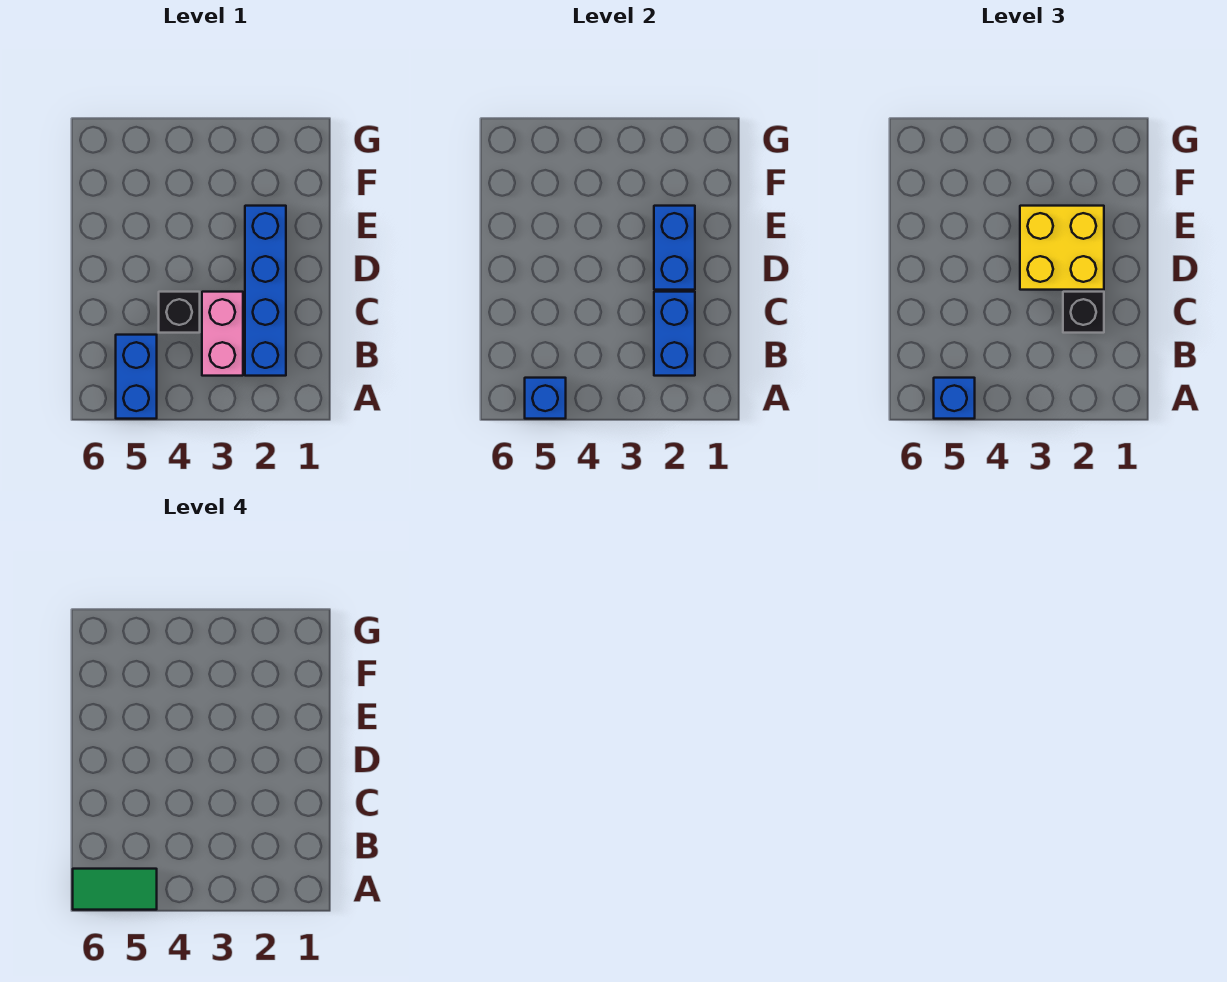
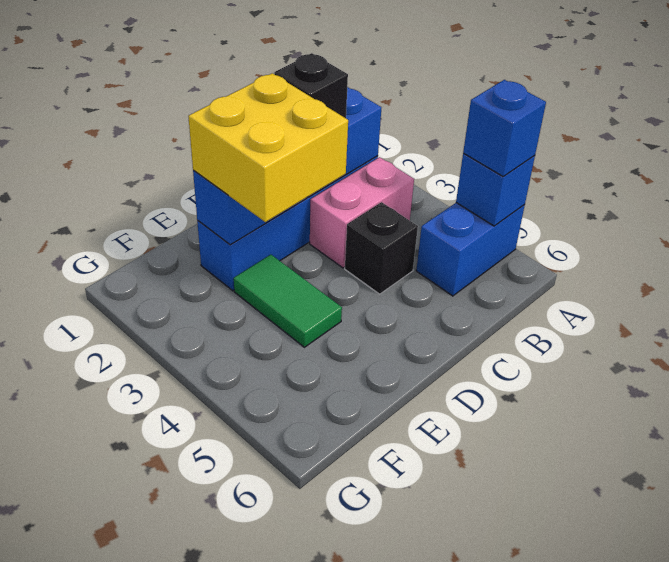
green 1x2 tile [73,869,157,910] -> green 1x2 tile moved to [234,255,342,347]

